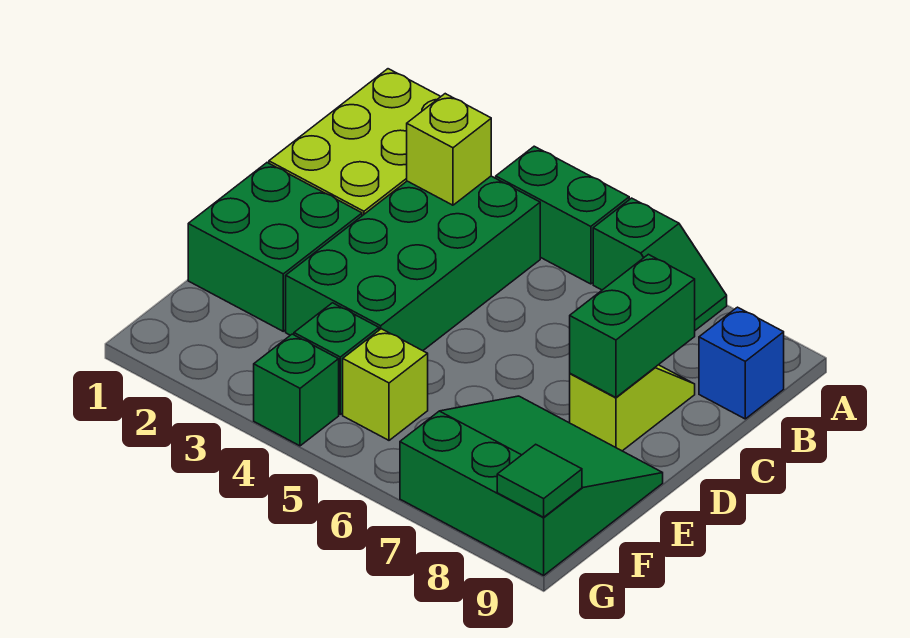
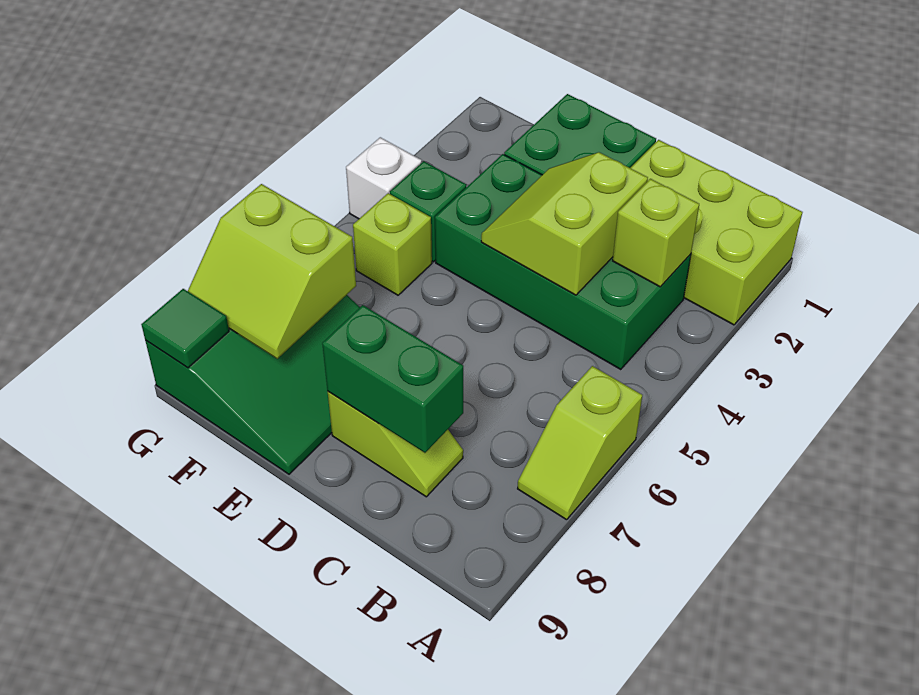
green 1x2 brick [496,146,629,284] -> none
green 1x2 slope [593,198,727,330] -> lime 1x2 slope [518,366,642,520]
blue 1x1 brick [699,307,784,419] -> none
none -> lime 2x2 slope [481,152,648,295]
none -> lime 2x2 slope [188,184,356,359]
green 1x1 brick [254,334,339,446] -> white 1x1 brick [346,137,422,219]

